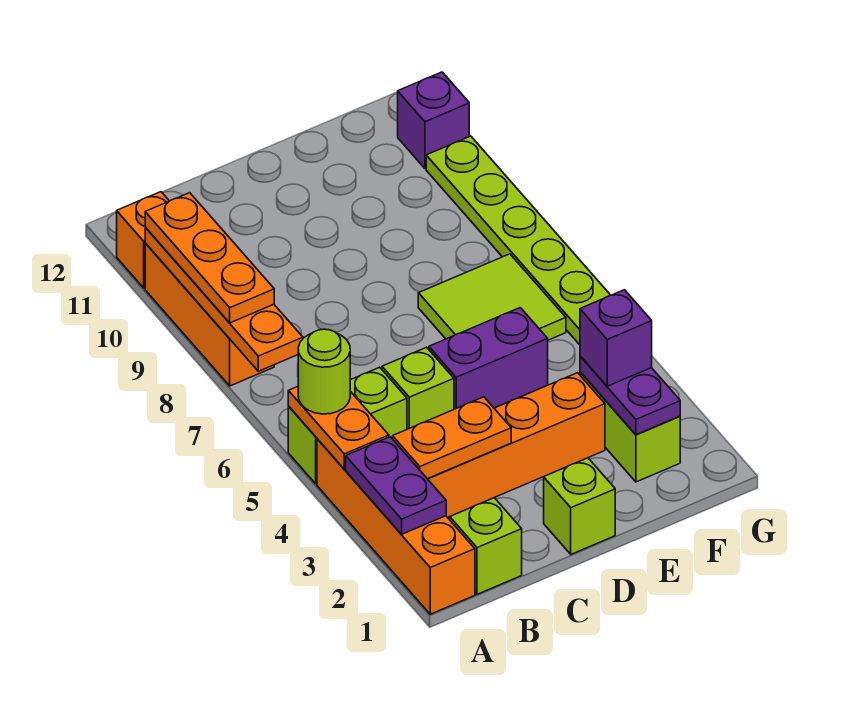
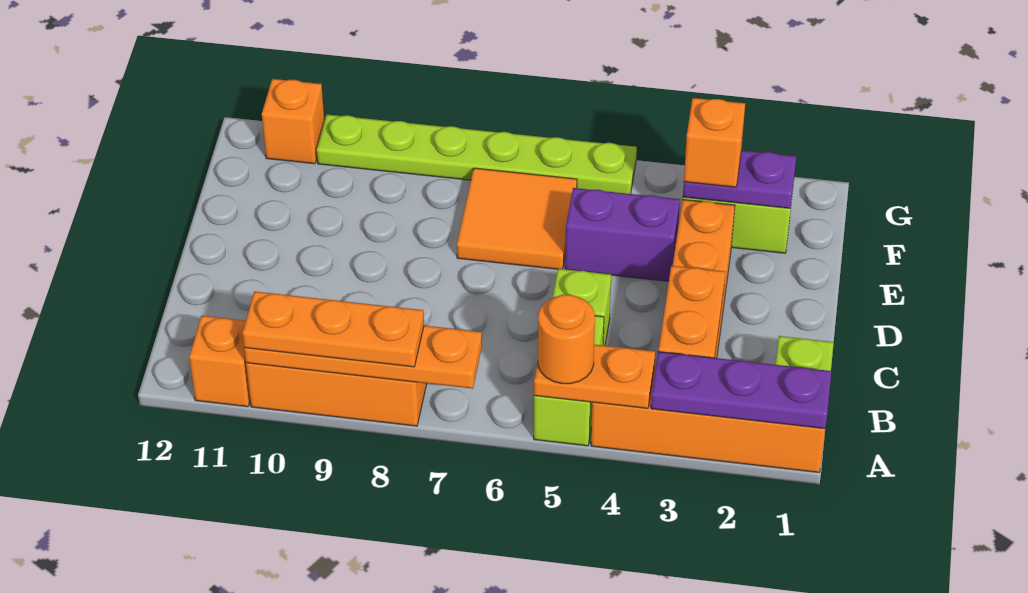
purple 1x2 plate [346,437,446,534] -> purple 1x3 plate [651,352,831,429]
lime 1x1 round brick [298,329,350,414] -> orange 1x1 round brick [538,295,595,384]
lime 1x1 brick [544,458,615,554] -> none
purple 1x2 brick [429,308,548,409] -> purple 1x2 brick turned to [565,188,680,281]
lime 2x2 tile [418,254,566,340] -> orange 2x2 tile [457,168,577,269]
purple 1x1 brick [580,290,652,386] -> orange 1x1 brick [684,98,745,187]
purple 1x1 brick [398,72,469,168] -> orange 1x1 brick [262,79,324,164]

